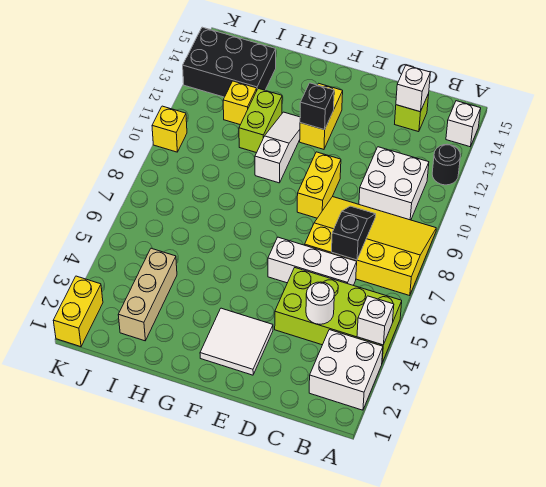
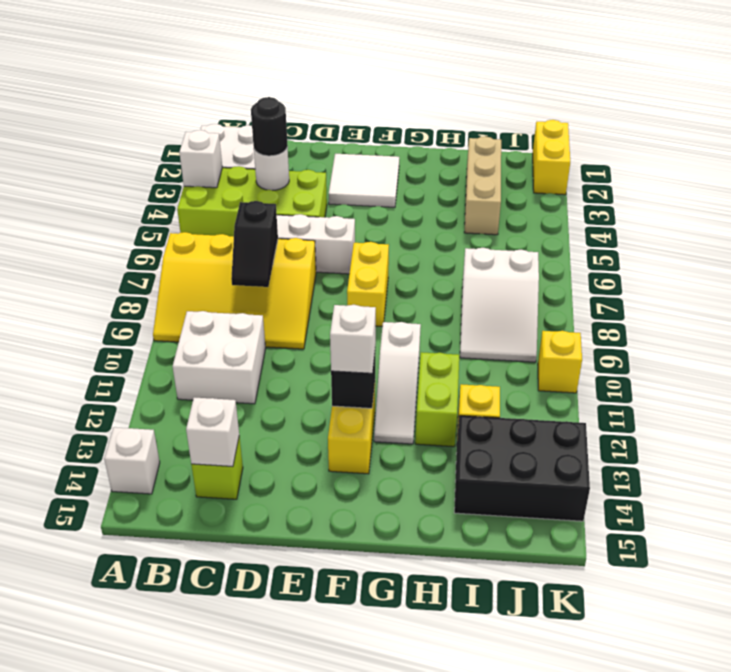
black 1x1 round brick [432,144,460,185] -> black 1x1 round brick moved to [251,97,288,156]
yellow 1x2 brick [297,152,341,218] -> yellow 1x2 brick moved to [347,242,389,326]
none -> white 1x1 brick [330,305,376,373]
none -> white 2x3 slope [460,248,539,362]

